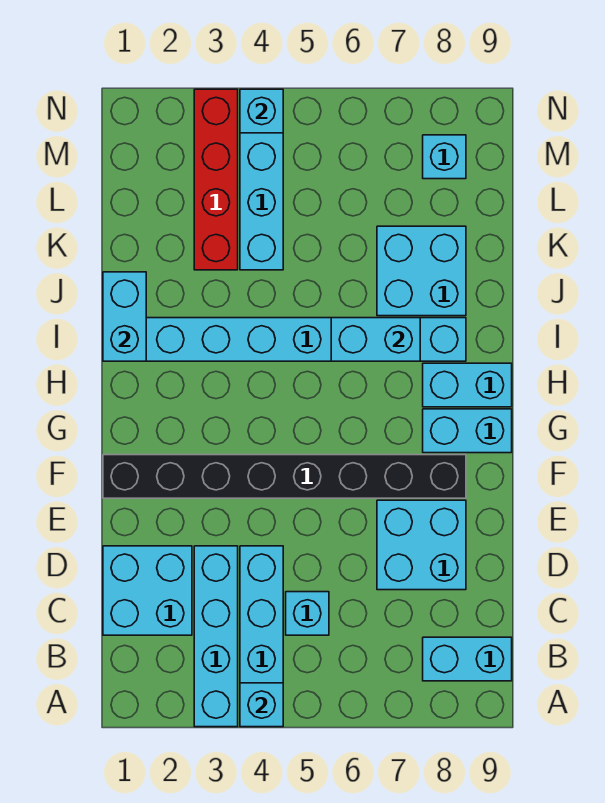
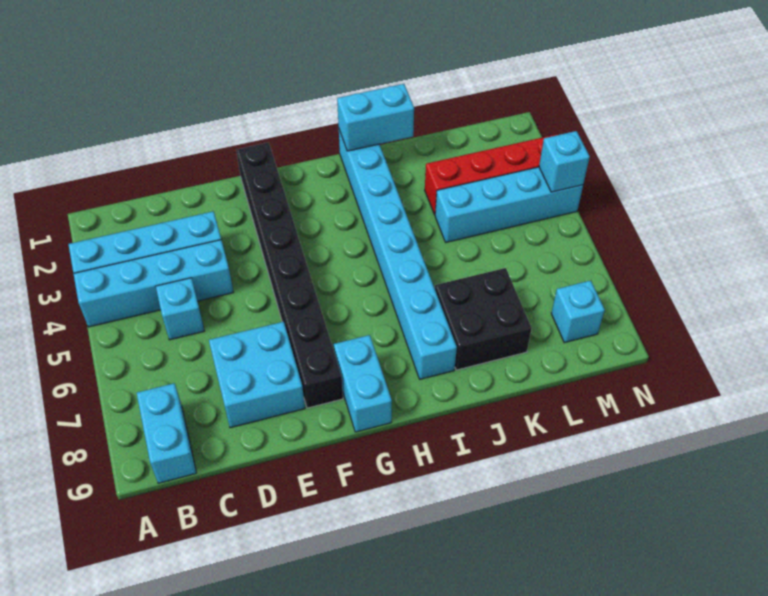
cyan 1x1 brick [240,683,283,727] -> none
cyan 2x2 brick [103,546,192,635] -> none
cyan 1x2 brick [423,363,512,407] -> none
cyan 1x2 brick [331,318,420,361] -> none
cyan 2x2 brick [377,226,466,316] -> black 2x2 brick [435,268,532,370]

